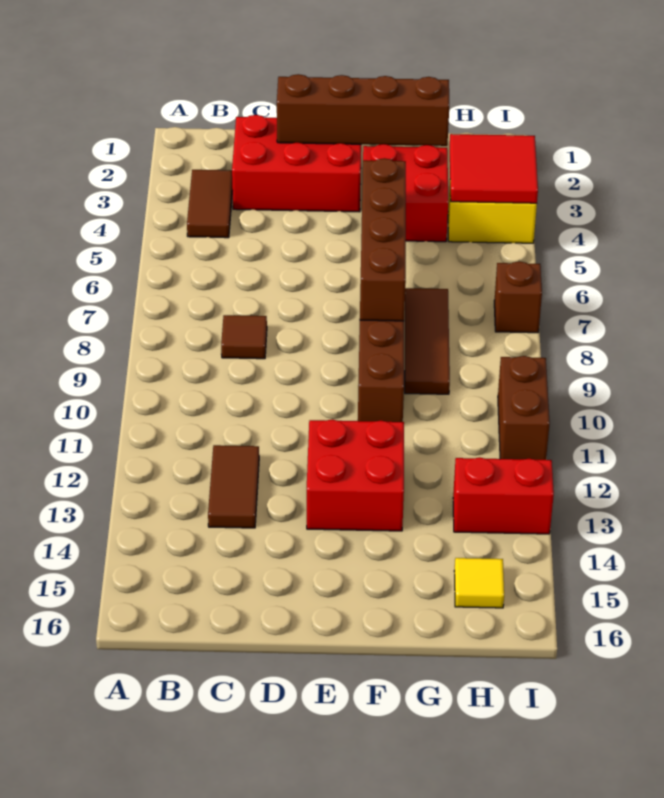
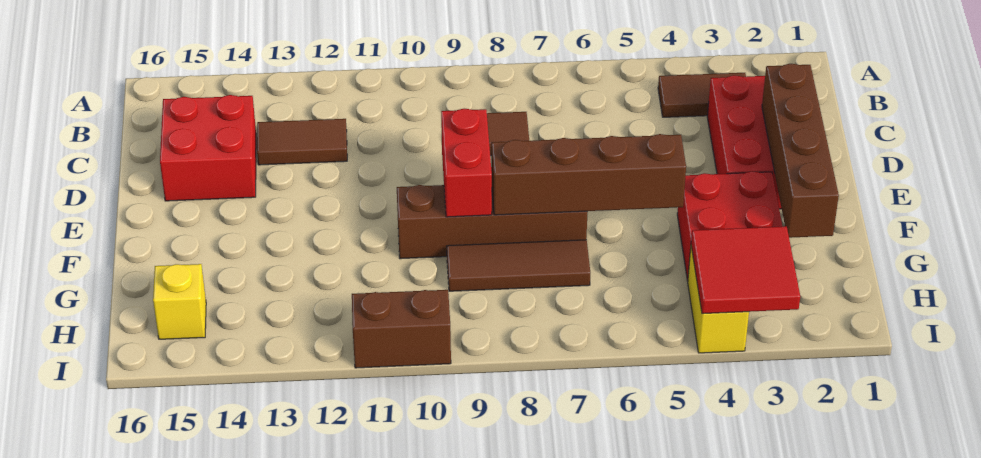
red 2x2 brick [307,419,404,531] -> red 2x2 brick moved to [160,95,256,201]
red 1x2 brick [453,457,554,534] -> red 1x2 brick moved to [441,109,492,217]
yellow 1x1 tile [454,558,504,608] -> yellow 1x1 brick [153,264,206,339]
brown 1x1 brick [494,261,542,333] -> none

